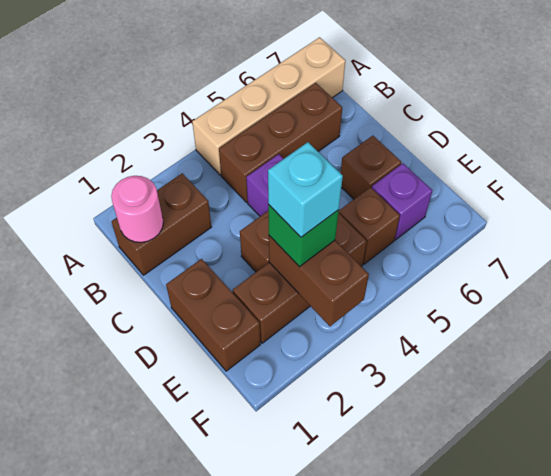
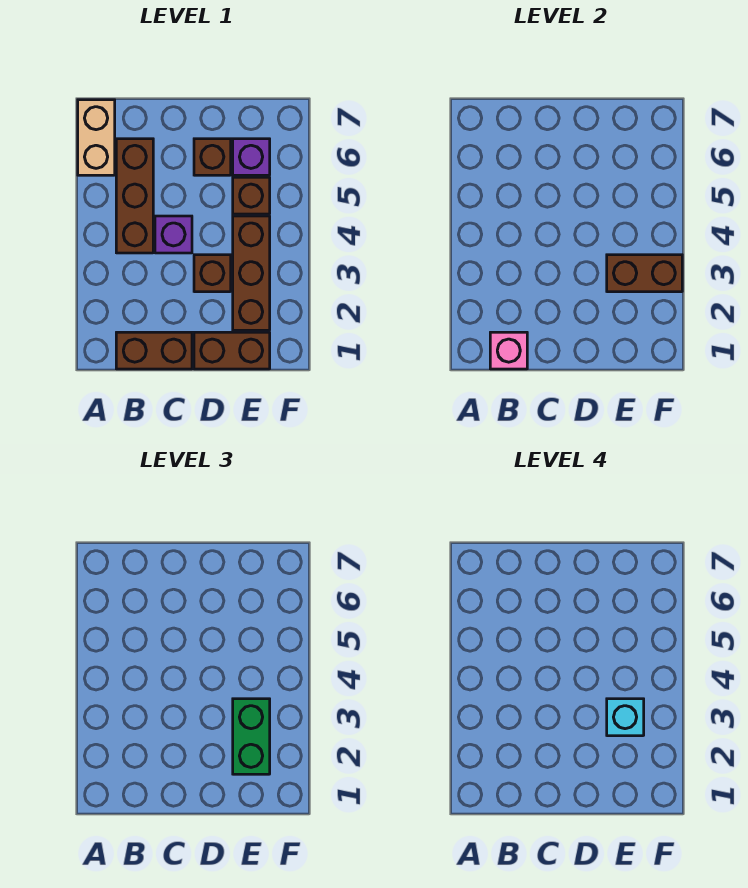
tan 1x4 brick [192,37,345,175] -> tan 1x2 brick [78,100,115,175]
brown 1x2 brick [111,173,211,275] -> brown 1x2 brick turned to [116,332,192,369]
pink 1x1 round brick [111,176,163,242] -> pink 1x1 brick [490,332,527,369]
green 1x1 brick [268,205,339,267] -> green 1x2 brick [233,699,270,774]

